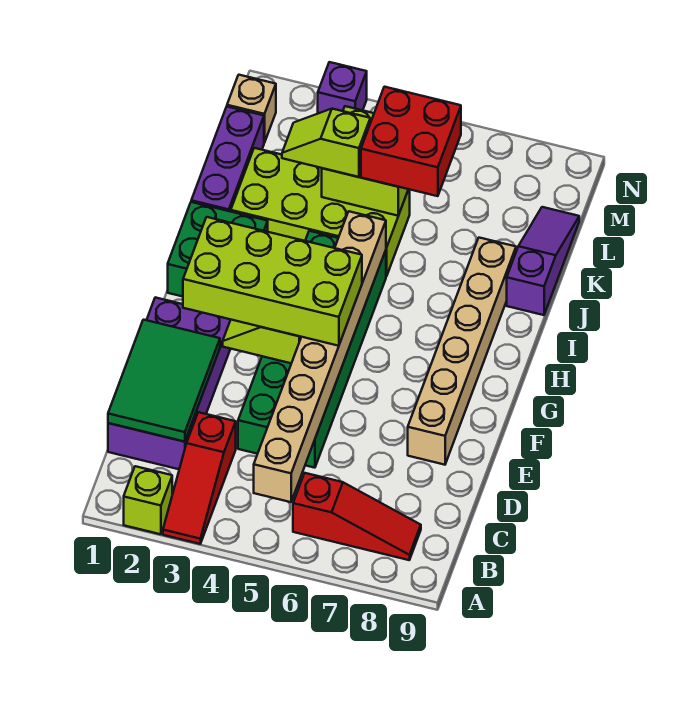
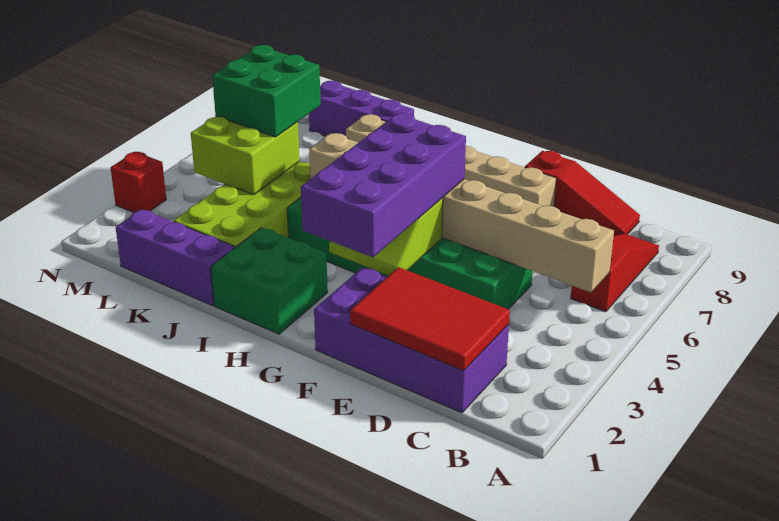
lime 1x1 brick [124,466,172,534] -> none
red 1x3 slope [163,412,236,544] -> red 1x3 slope moved to [525,151,640,235]
green 2x3 tile [108,320,220,442] -> red 2x3 tile [350,267,510,371]
lime 2x4 brick [183,217,362,346] -> purple 2x4 brick [301,113,466,257]
purple 1x3 slope [507,207,579,315] -> purple 1x3 brick [309,81,414,136]
lime 1x2 slope [282,109,370,177] -> none
red 2x2 brick [361,87,461,196] -> green 2x2 brick [212,45,321,137]
tan 1x1 brick [227,75,276,143] -> none
purple 1x1 brick [318,62,367,113] -> red 1x1 brick [111,152,166,213]

